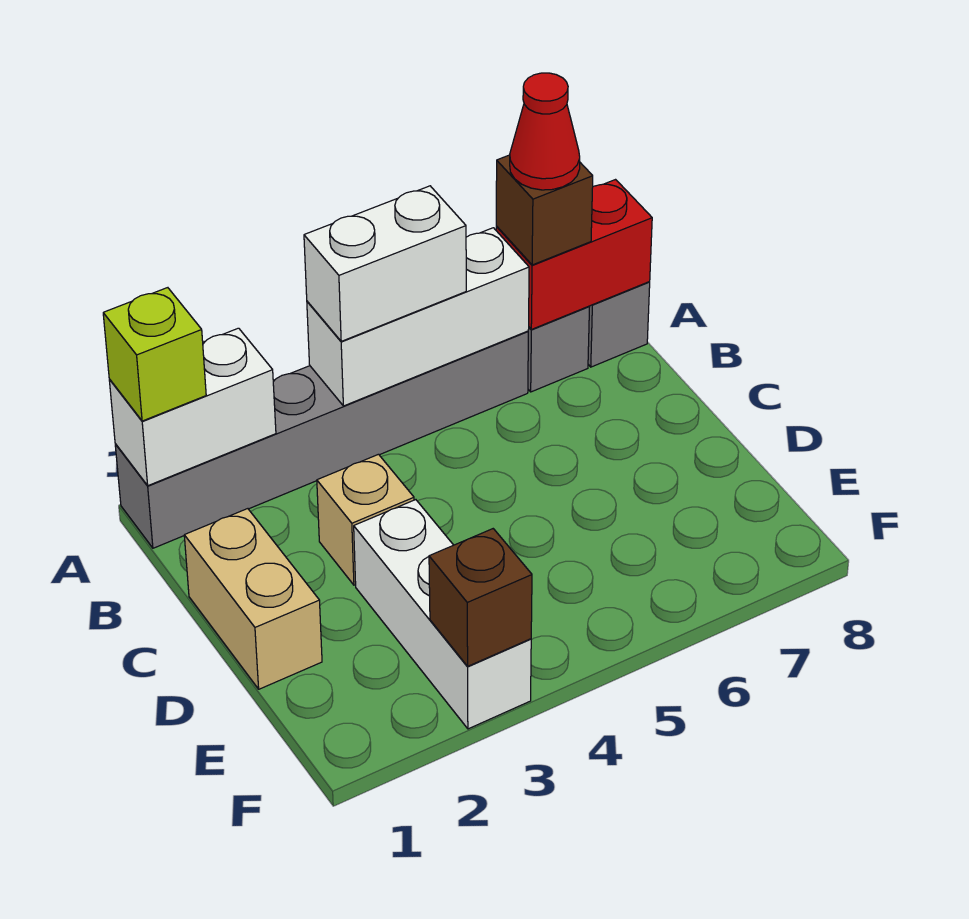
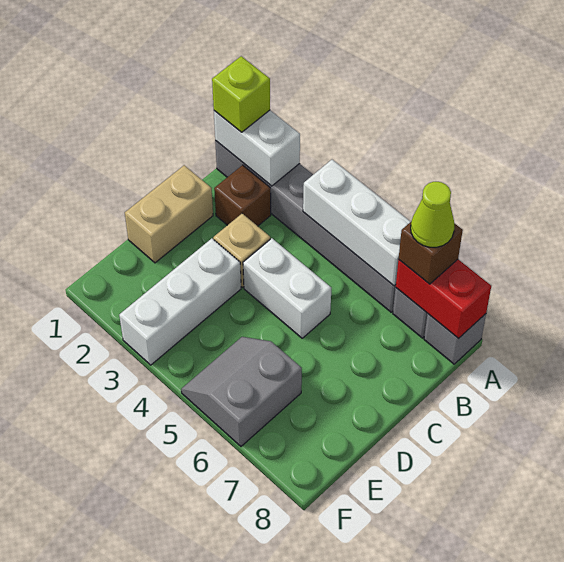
white 1x2 brick [304,186,466,341] -> white 1x2 brick moved to [243,238,331,338]
red 1x1 cone [510,73,580,190] -> lime 1x1 cone [411,182,454,247]
none -> grey 2x2 slope [181,337,302,446]
brown 1x1 brick [429,529,532,666] -> brown 1x1 brick moved to [214,165,271,226]

